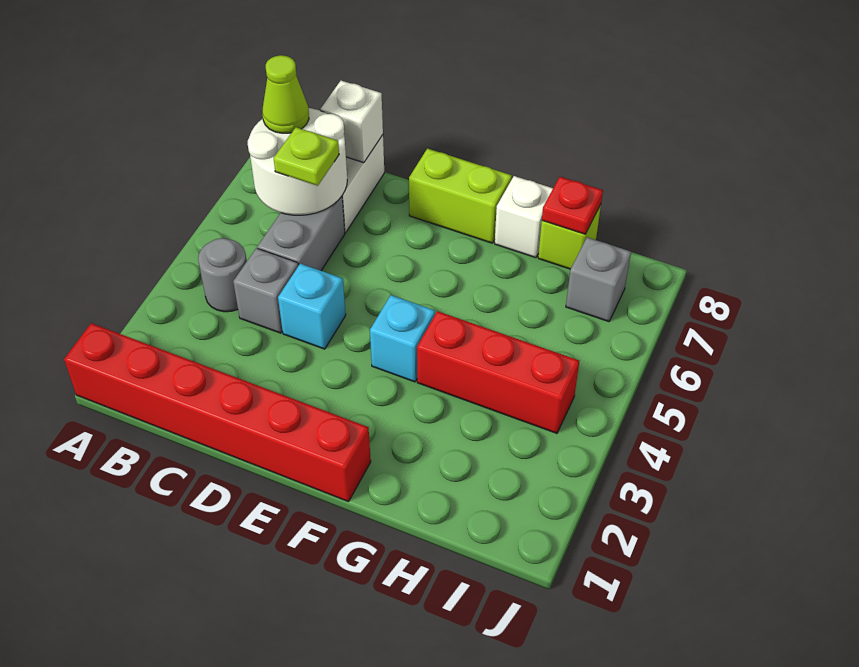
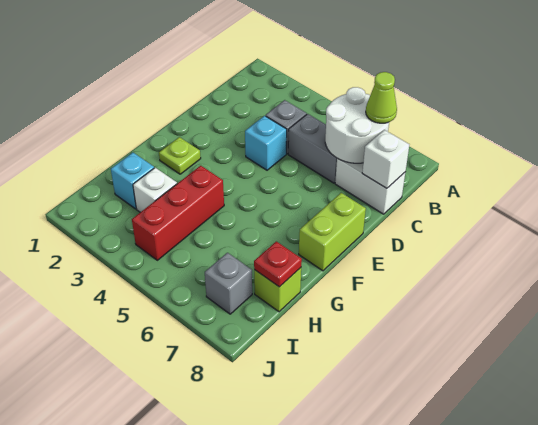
red 1x6 brick [64,323,371,502] -> none
grey 1x1 round brick [198,238,247,312] -> none
lime 1x1 plate [274,127,339,186] -> lime 1x1 plate moved to [159,137,201,174]
cyan 1x1 brick [370,295,435,382] -> cyan 1x1 brick moved to [111,153,154,209]
white 1x1 brick [495,176,553,258] -> white 1x1 brick moved to [133,168,177,212]

